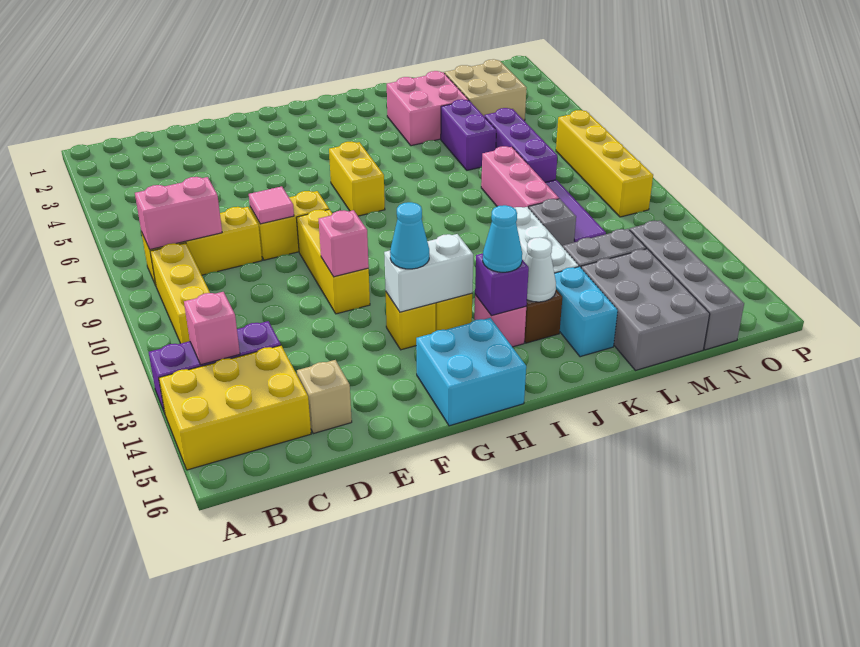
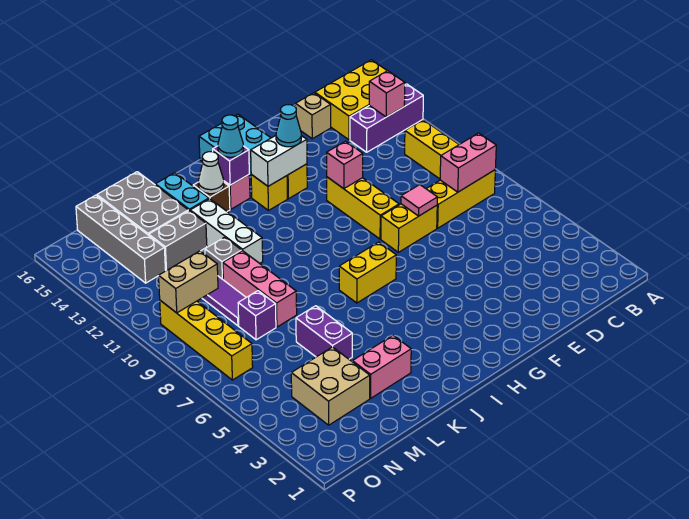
yellow 1x2 brick [329,142,385,216] -> yellow 1x2 brick turned to [339,242,396,303]
pink 2x2 brick [387,71,468,146] -> pink 1x2 brick [352,335,411,398]
purple 1x3 brick [484,108,557,182] -> purple 1x1 brick [238,291,276,340]
none -> tan 1x2 brick [159,251,218,313]

